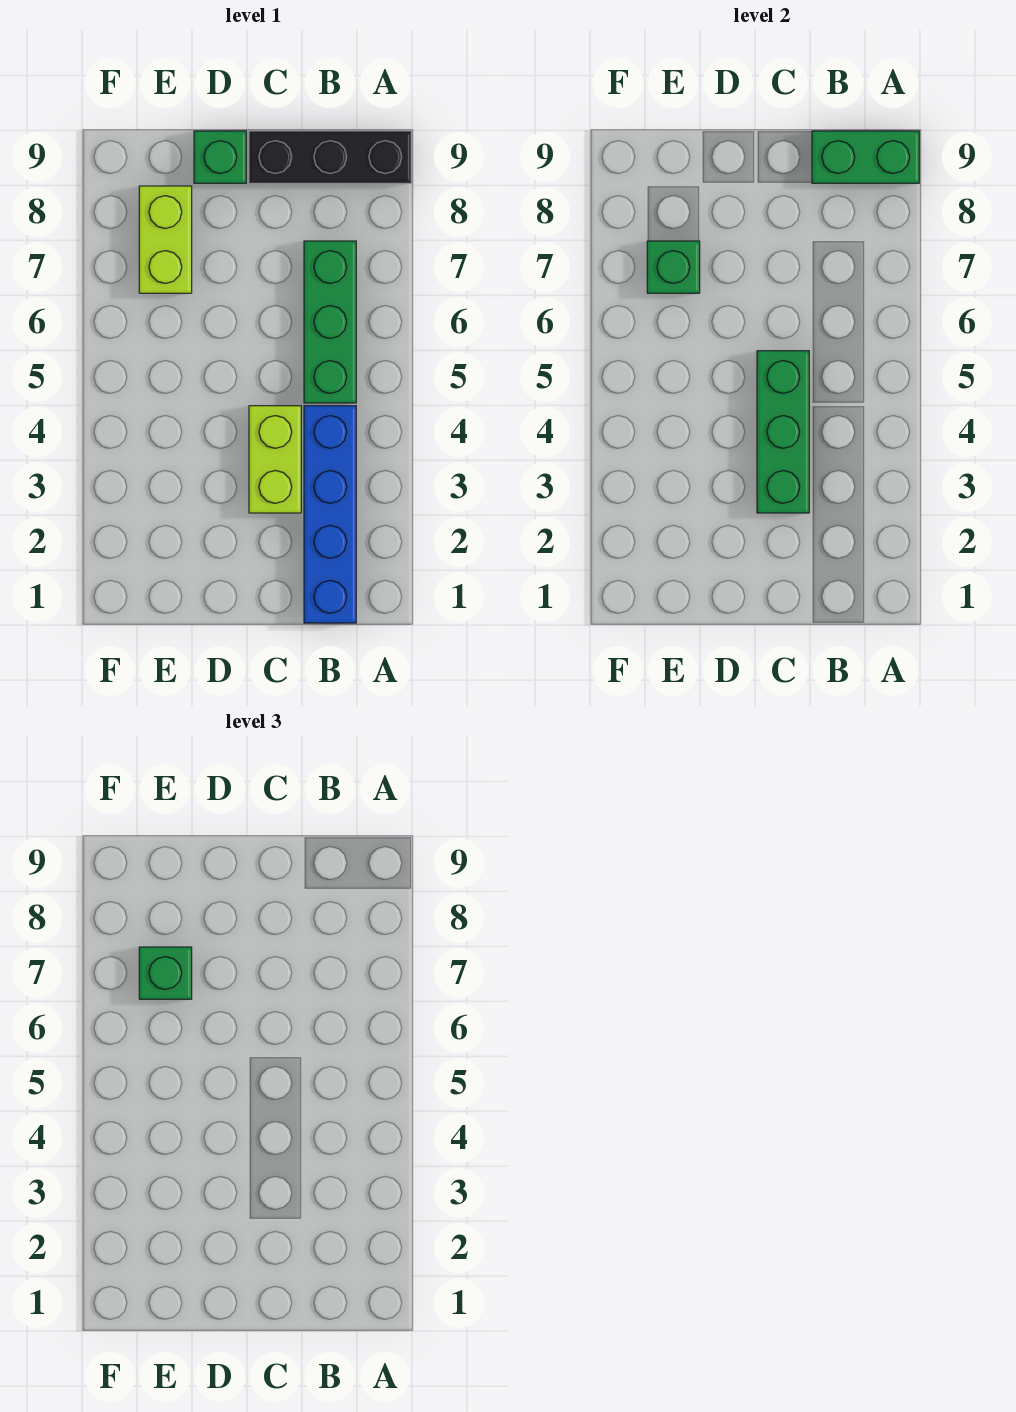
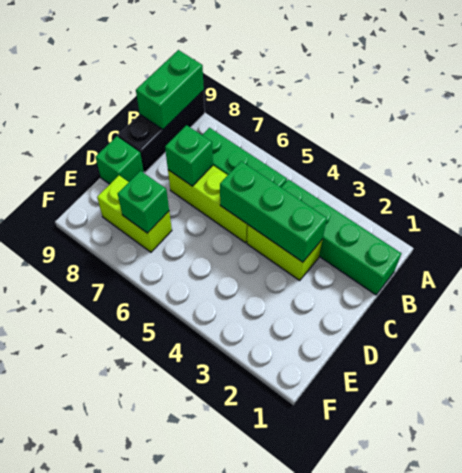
blue 1x4 brick [304,406,356,623] -> green 1x4 brick [281,179,402,295]
none -> lime 1x3 brick [168,166,248,243]
green 1x1 brick [139,947,192,999] -> green 1x1 brick moved to [165,125,213,186]

